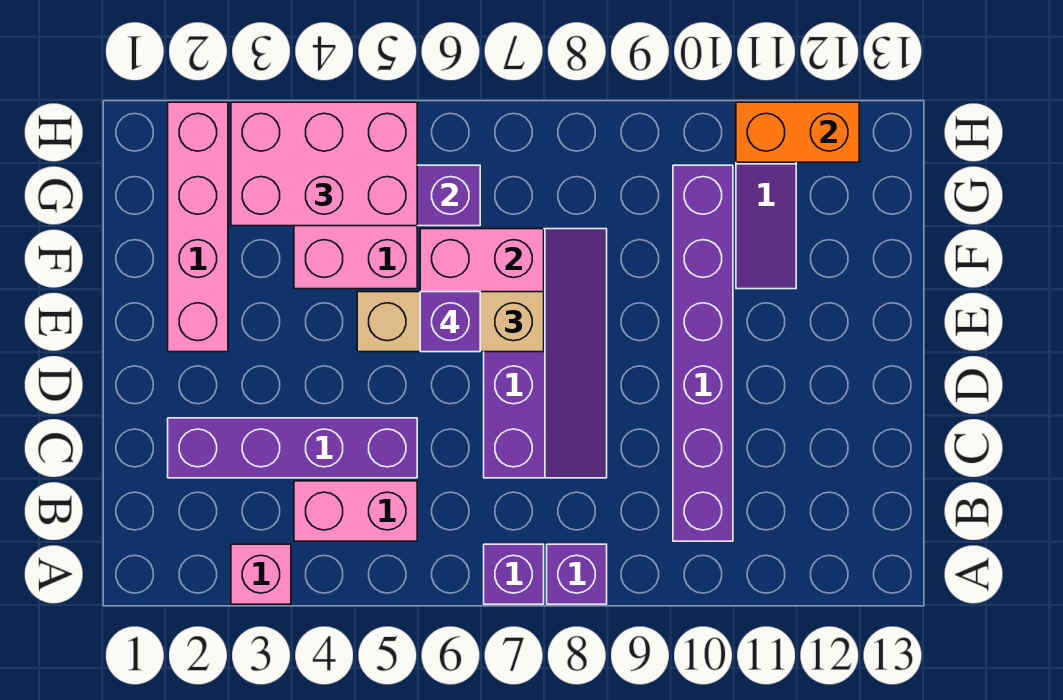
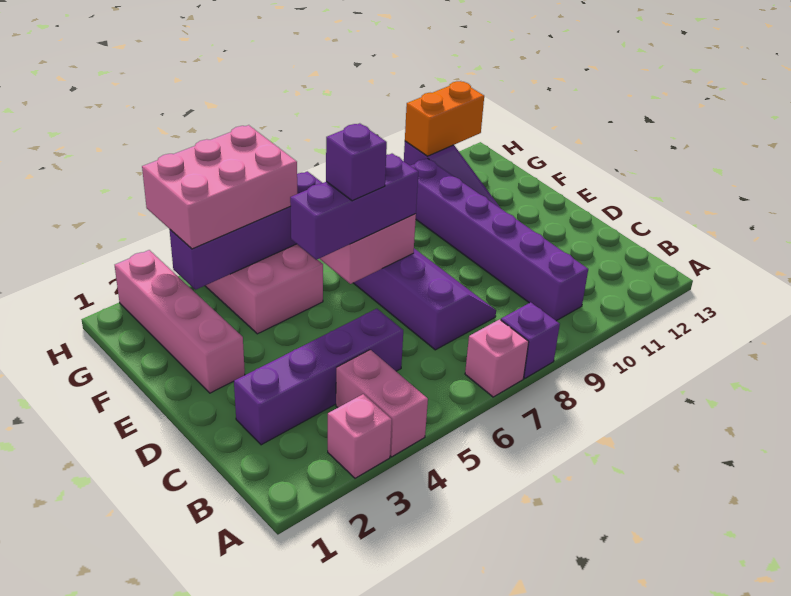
purple 1x1 brick [484,544,544,604] -> pink 1x1 brick [465,319,529,397]
pink 1x2 brick [294,481,417,541] -> pink 1x2 brick turned to [336,350,428,457]
tan 1x3 brick [357,292,544,352] -> purple 1x3 brick [290,154,418,260]

